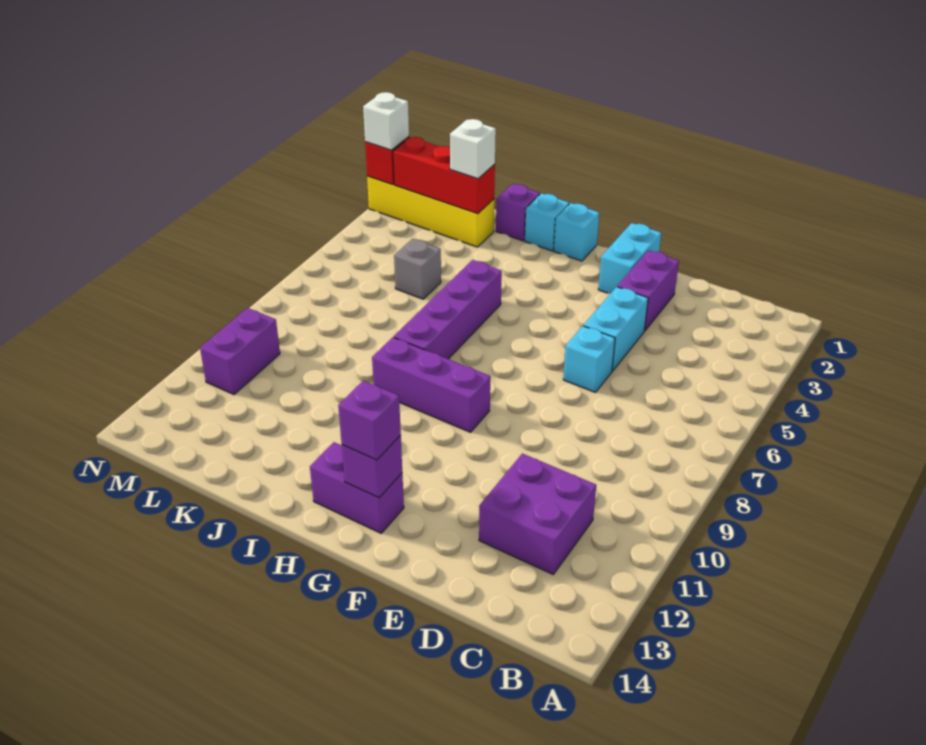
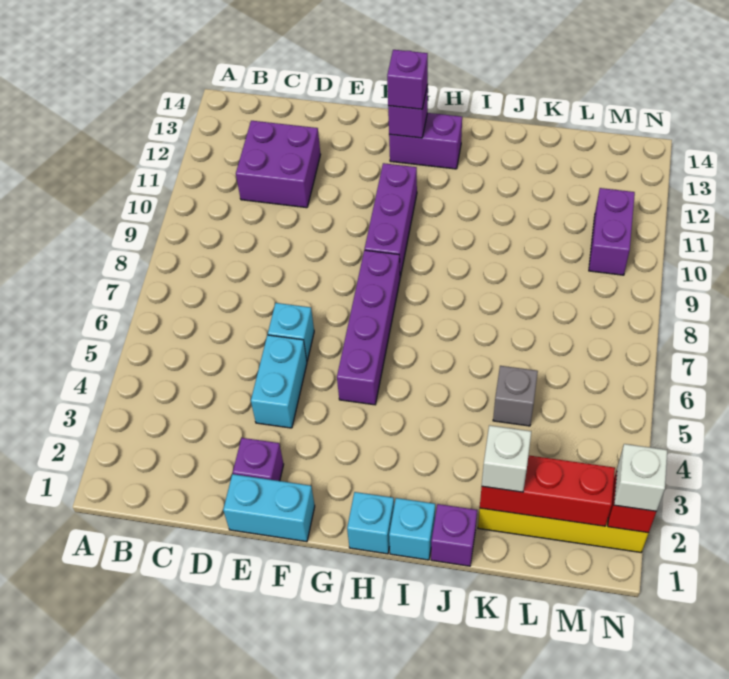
purple 1x2 brick [617,250,679,331] -> purple 1x1 brick [233,438,284,481]
cyan 1x2 brick [598,223,661,294] -> cyan 1x2 brick turned to [223,474,315,542]
purple 1x3 brick [372,337,490,432] -> purple 1x3 brick turned to [365,163,417,277]
purple 1x4 brick [394,260,502,359] -> purple 1x4 brick moved to [337,250,400,405]

